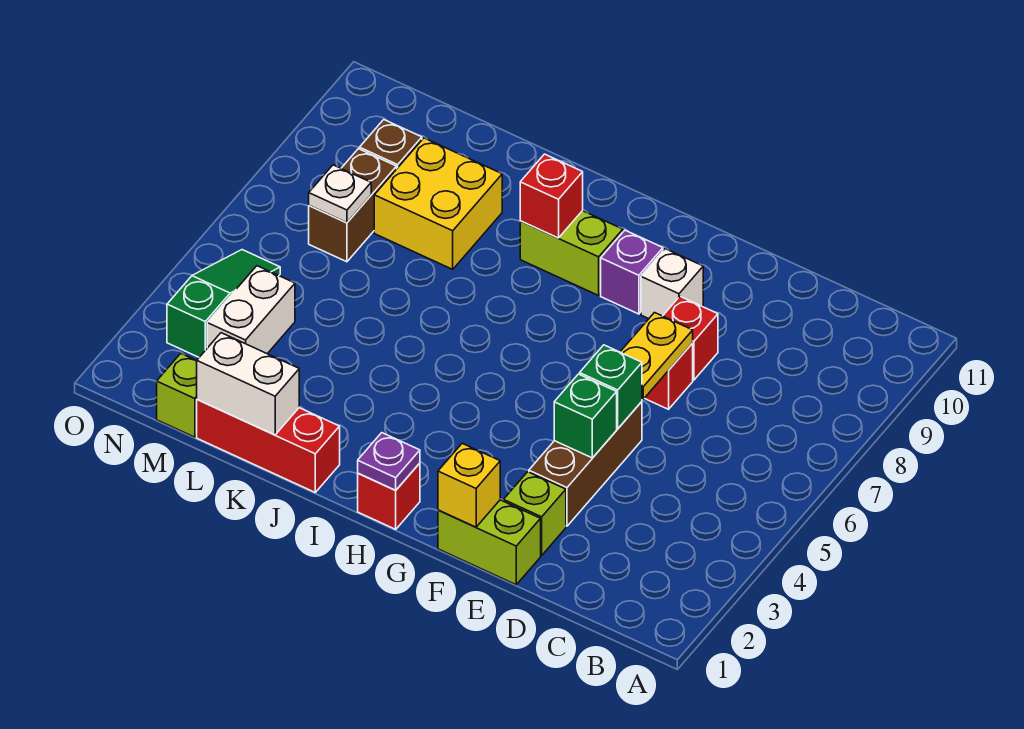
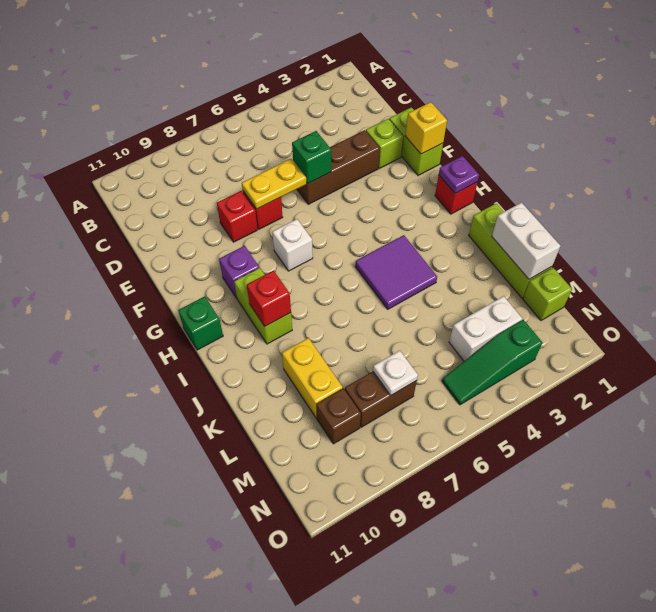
green 1x1 brick [554,374,617,458] -> green 1x1 brick moved to [178,296,223,350]
white 1x1 brick [641,249,703,319] -> white 1x1 brick moved to [272,219,313,271]
none -> purple 2x2 tile [355,235,437,309]
red 1x3 brick [197,399,340,492] -> lime 1x3 brick [469,203,552,298]
yellow 2x2 brick [374,138,502,269] -> yellow 1x2 brick [282,338,343,418]

